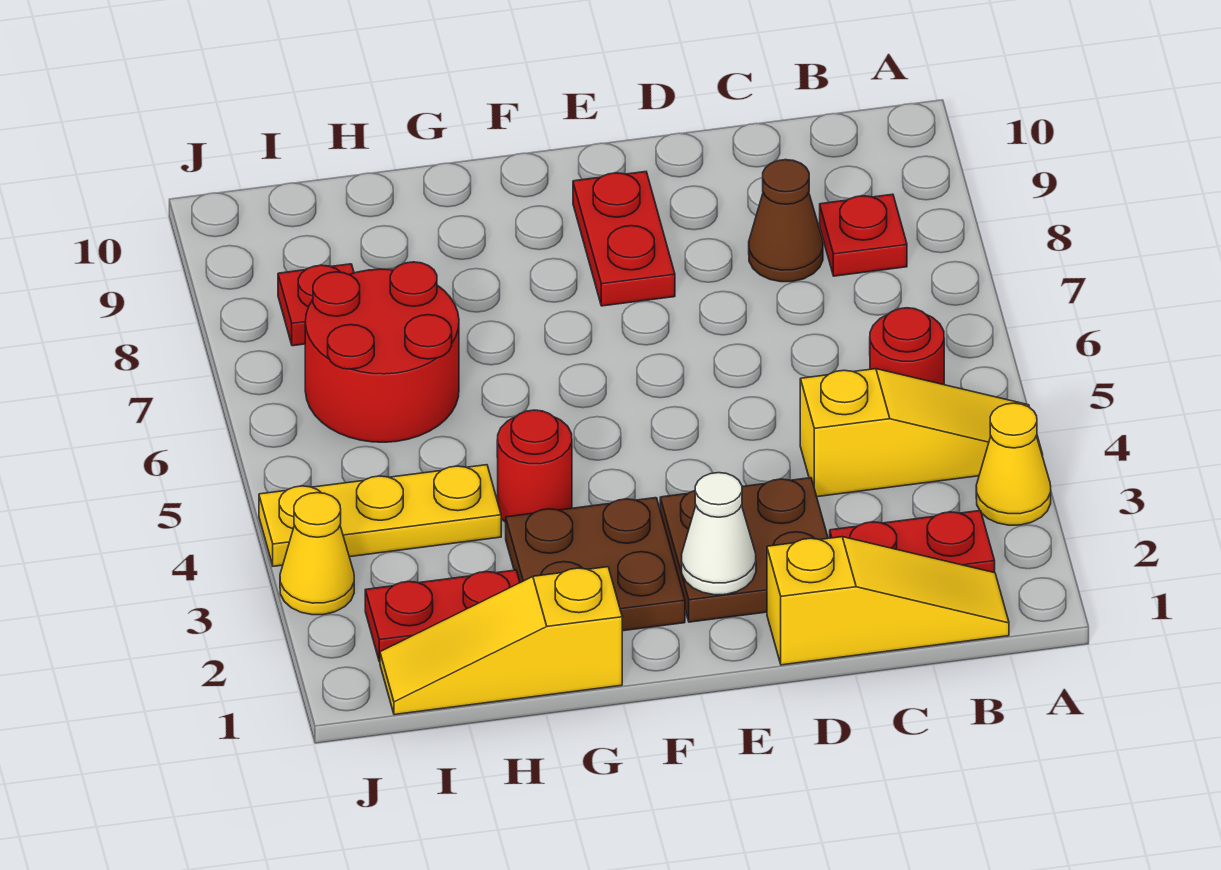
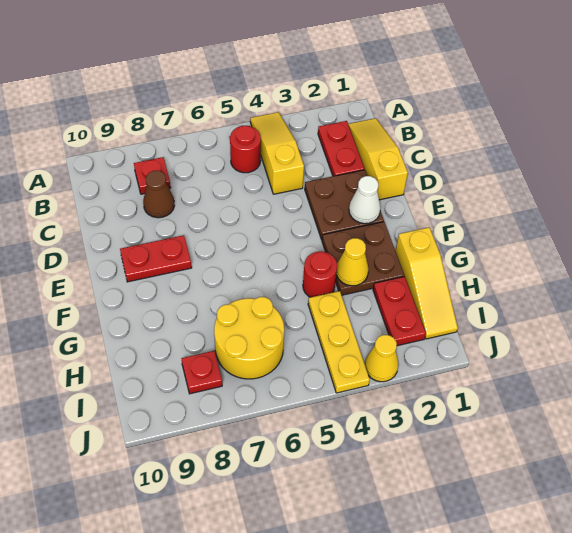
yellow 1x1 cone [976,403,1051,525] -> yellow 1x1 cone moved to [336,238,369,286]
red 2x2 round brick [305,262,459,442] -> yellow 2x2 round brick [214,297,284,379]

